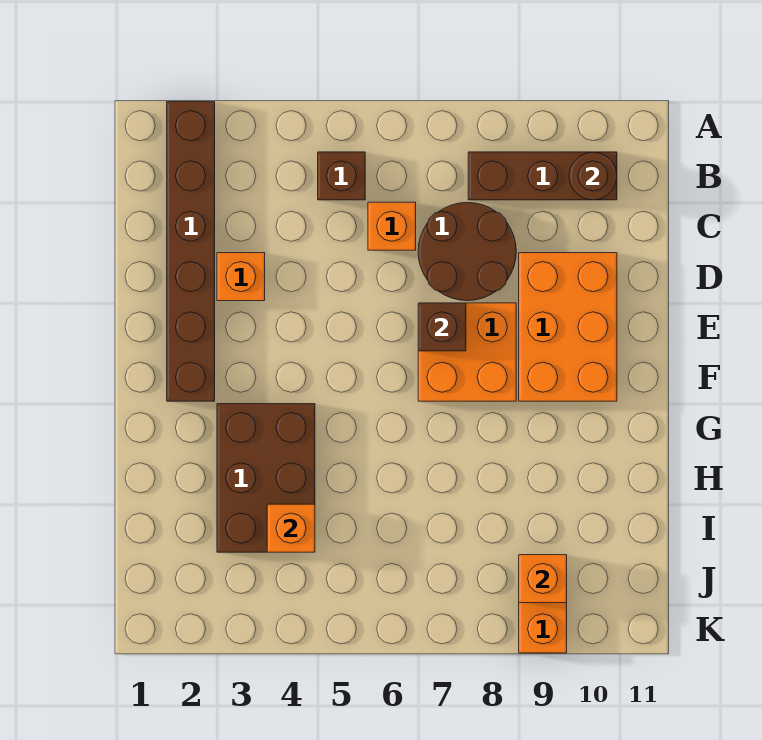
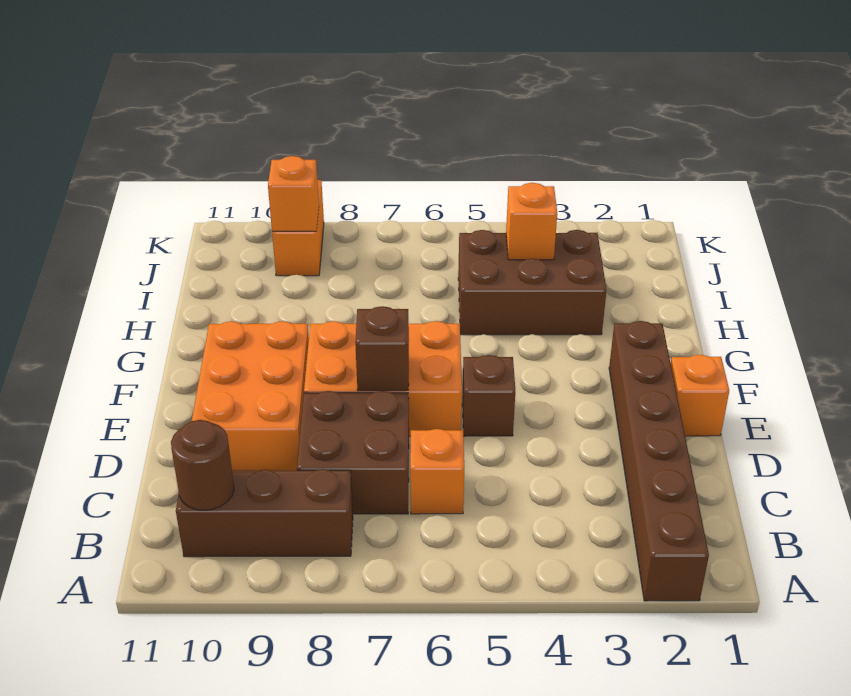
brown 1x1 brick [318,152,365,200] -> brown 1x1 brick moved to [462,355,515,436]
brown 2x2 round brick [418,202,516,301] -> brown 2x2 brick [297,391,409,514]
orange 1x1 brick [217,253,265,301] -> orange 1x1 brick moved to [671,355,729,436]
orange 2x2 brick [418,303,516,401] -> orange 2x3 brick [304,321,462,436]
brown 2x3 brick [217,404,315,552] -> brown 2x3 brick turned to [458,230,607,335]

